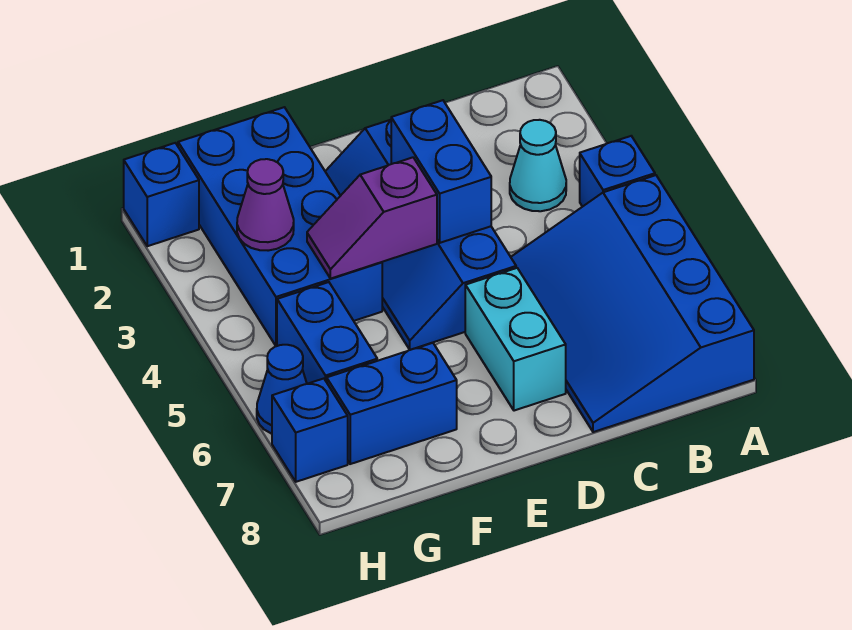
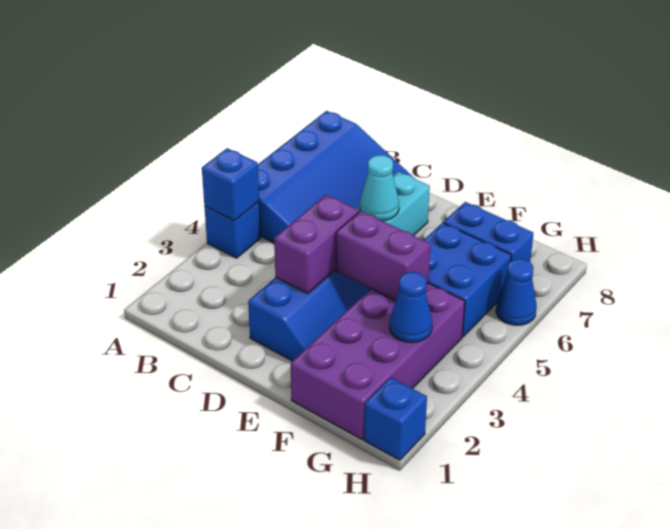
cyan 1x1 cone [510,120,566,211] -> cyan 1x1 cone moved to [360,155,399,221]
blue 1x2 brick [391,100,491,243] -> purple 1x2 brick [274,195,359,293]
purple 1x2 slope [307,157,437,279] -> purple 1x2 brick [336,211,431,301]
blue 2x4 brick [178,107,382,346] -> purple 2x4 brick [291,283,465,439]
purple 1x1 cone [237,159,294,251] -> blue 1x1 cone [389,272,432,343]
blue 1x2 brick [277,282,377,384] -> blue 2x2 brick [424,223,511,337]
blue 1x1 brick [272,379,348,482] -> blue 1x1 brick moved to [202,148,259,221]

